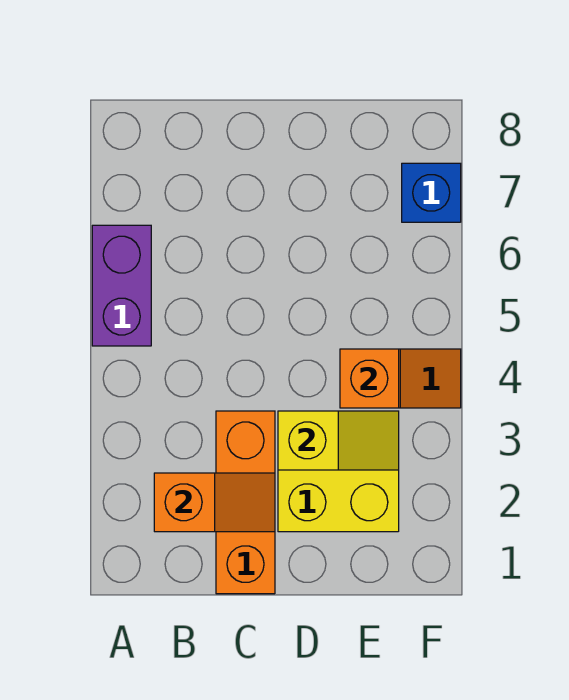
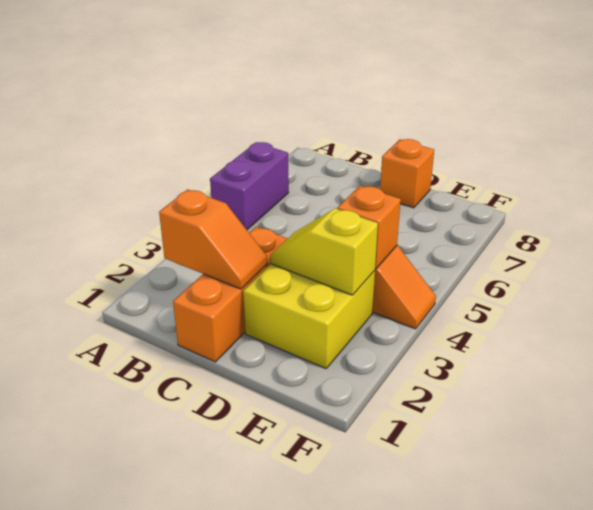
yellow 1x2 slope [278,411,399,470] -> yellow 1x2 slope turned to [270,208,378,295]
none -> orange 1x1 brick [380,139,434,208]
blue 1x1 brick [402,163,461,222] -> none

